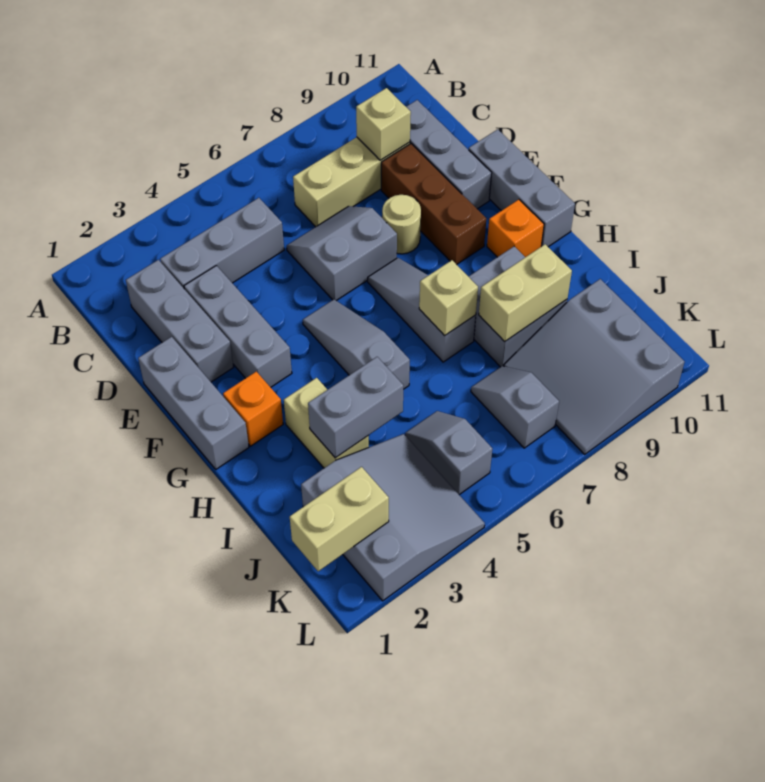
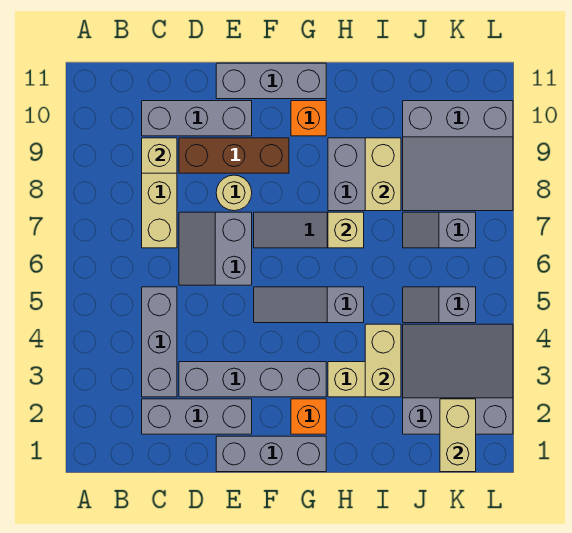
grey 1x3 brick [184,266,292,387] -> grey 1x4 brick [179,362,326,397]
grey 1x2 brick [308,357,403,458] -> tan 1x2 brick [365,324,401,397]

